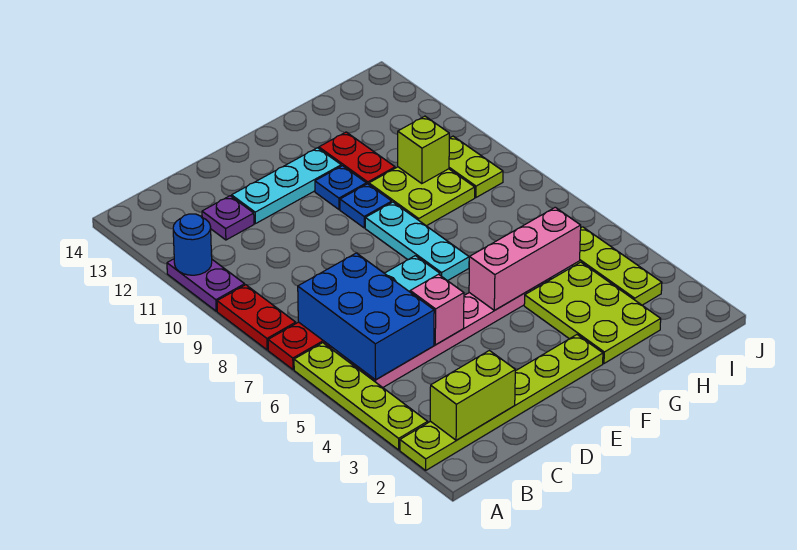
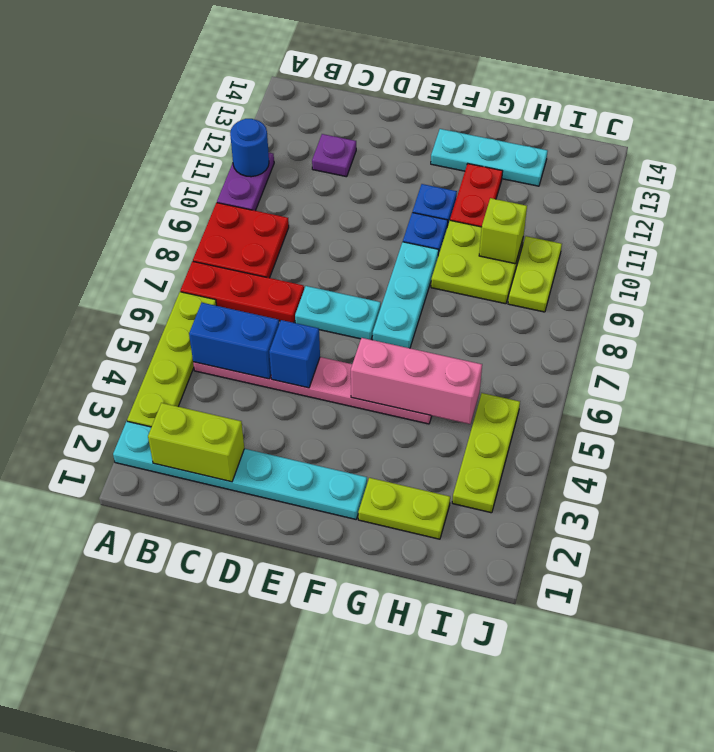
lime 1x6 plate [400,335,603,470] -> cyan 1x6 plate [113,421,367,519]
red 1x2 plate [217,285,296,350] -> red 2x2 plate [193,203,289,278]
blue 2x3 brick [298,253,434,380] -> blue 1x2 brick [189,303,279,379]
pink 1x1 brick [410,274,464,345] -> blue 1x1 brick [269,320,320,388]
cyan 1x3 plate [232,148,341,224] -> cyan 1x3 plate moved to [431,129,548,186]
lime 2x3 plate [524,262,661,363] -> lime 1x2 plate [358,478,450,539]

